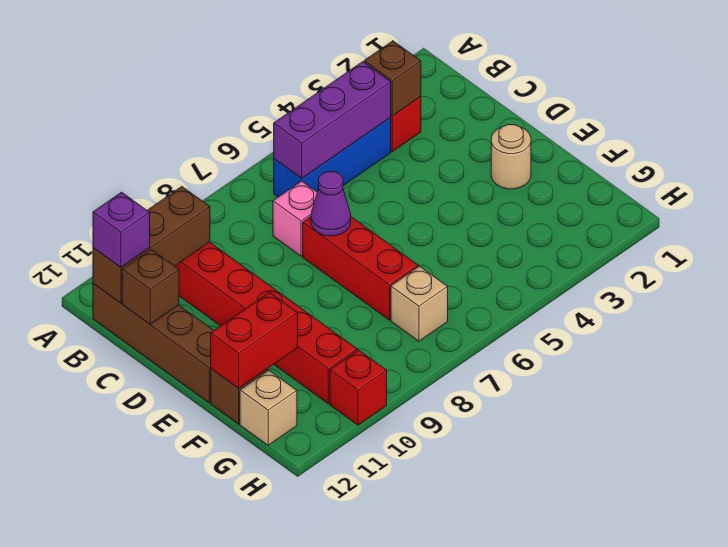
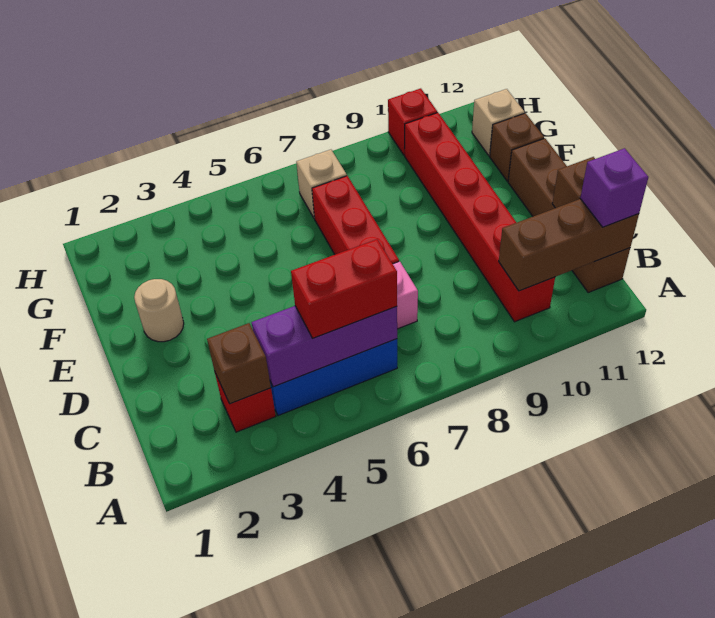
purple 1x1 cone [311,172,351,236] -> none
red 1x2 brick [211,292,298,388] -> red 1x2 brick moved to [291,239,397,338]

